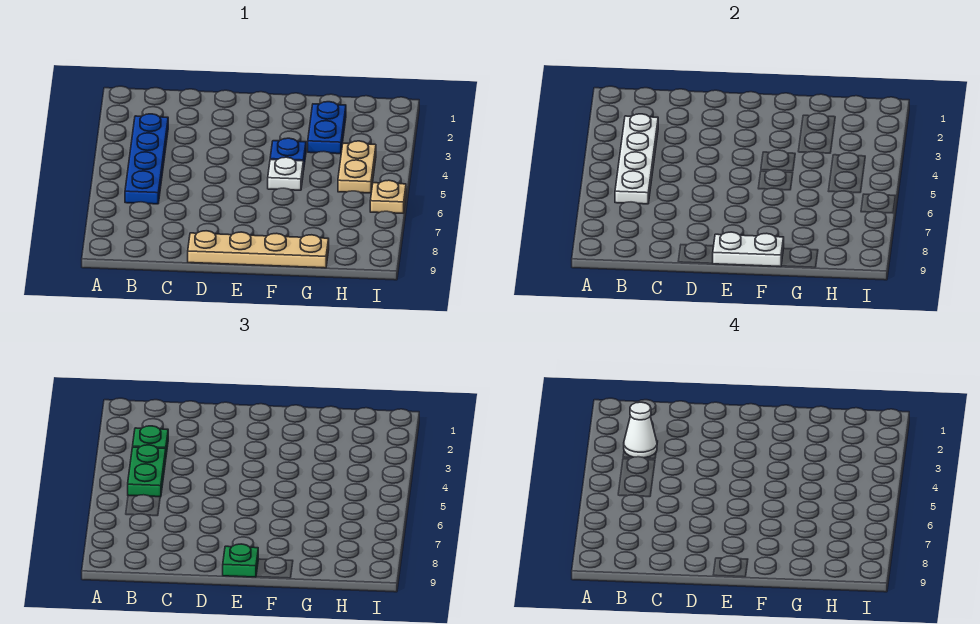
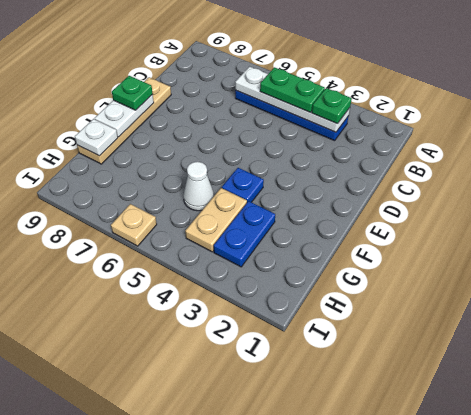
white 1x1 cone [624,402,657,458] -> white 1x1 cone moved to [183,162,214,211]
white 1x1 plate [268,157,303,190] -> white 1x1 plate moved to [75,119,118,156]
blue 1x2 plate [308,102,346,154] -> blue 1x2 plate turned to [214,201,275,267]
tan 1x2 plate [338,141,376,193] -> tan 1x2 plate turned to [185,188,247,252]

